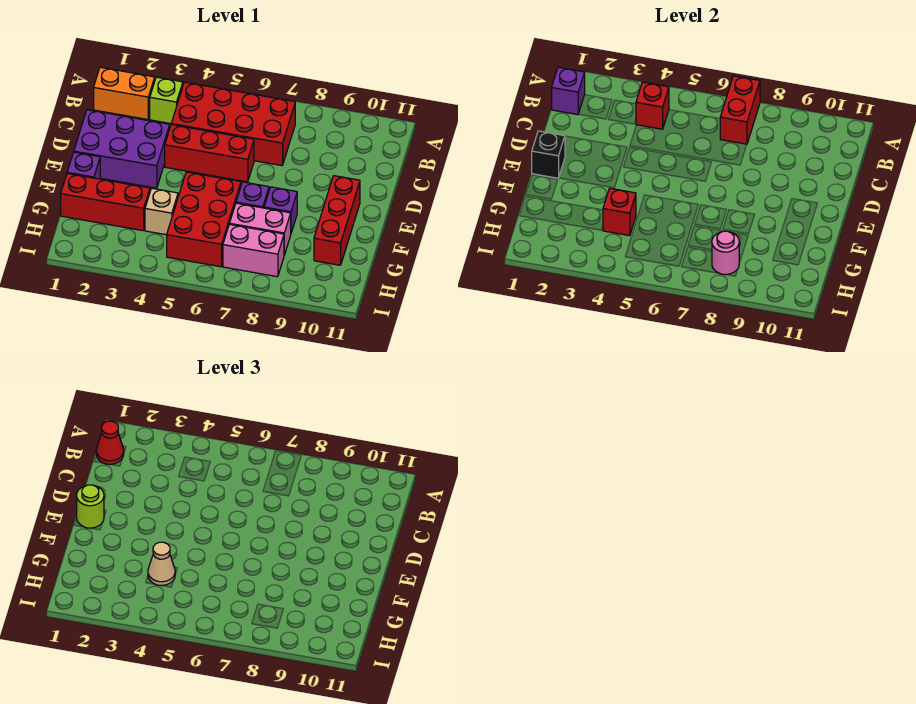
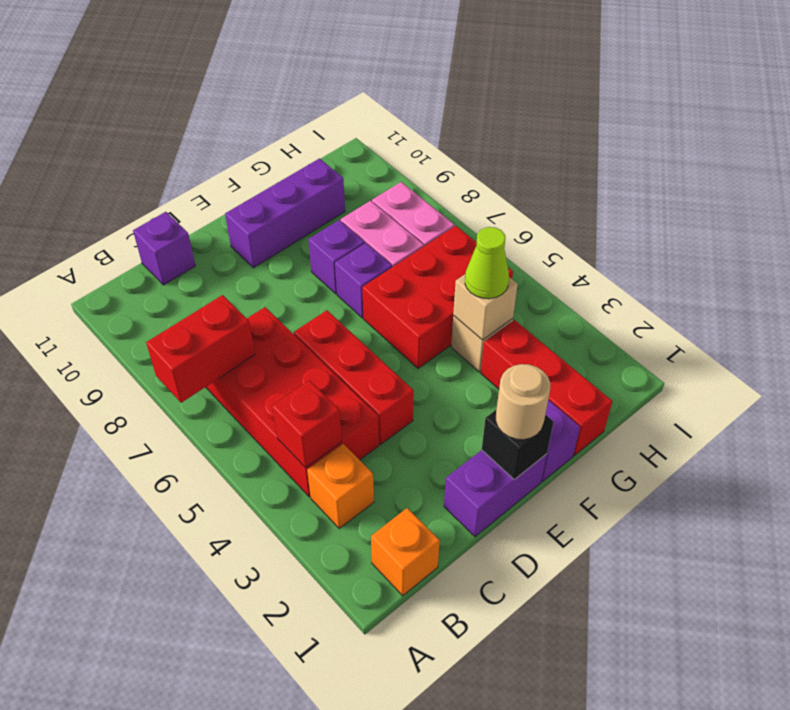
orange 1x2 brick [94,67,155,120] -> orange 1x1 brick [371,508,440,596]
purple 1x1 brick [552,67,585,115] -> purple 1x1 brick moved to [133,212,195,285]
red 1x1 cone [96,421,124,464] -> none
lime 1x1 brick [150,77,183,124] -> orange 1x1 brick [307,444,374,529]
purple 2x3 brick [74,110,170,188] -> purple 1x2 brick [444,450,547,537]
lime 1x1 round brick [77,485,104,528] -> tan 1x1 round brick [496,364,550,440]
red 1x3 brick [314,176,360,265] -> purple 1x3 brick [225,159,345,268]
red 1x1 brick [603,188,636,236] -> tan 1x1 brick [453,275,518,340]
tan 1x1 cone [148,542,175,586] -> lime 1x1 cone [465,227,509,299]
pink 1x1 round brick [712,231,739,275] -> none

